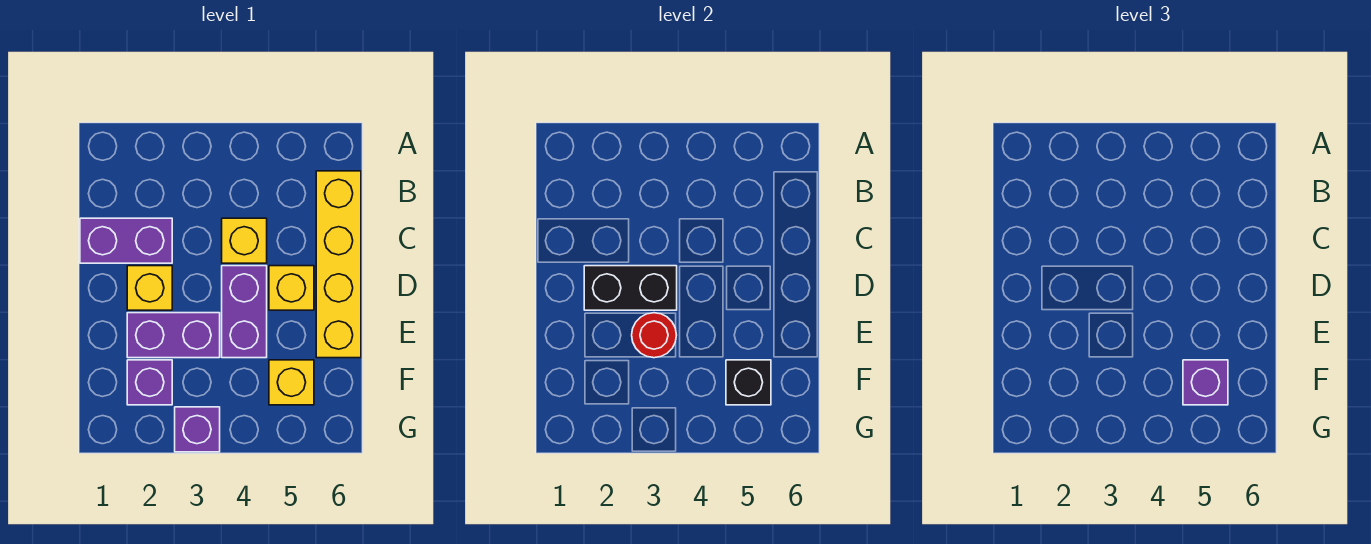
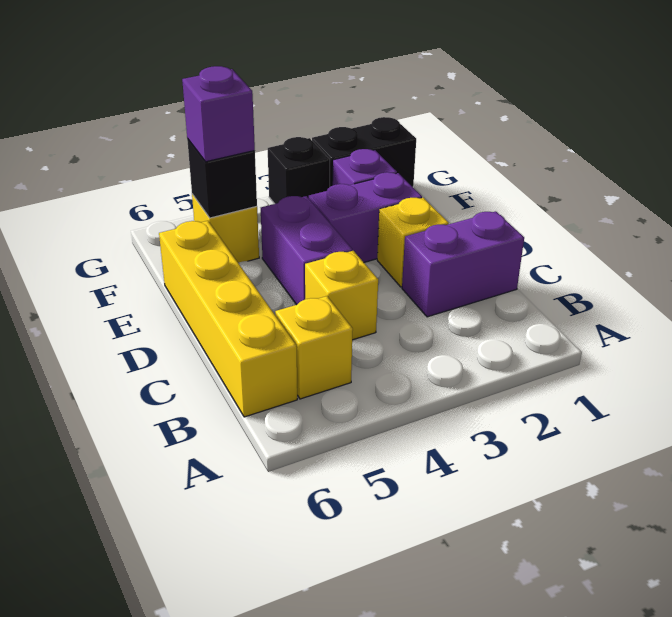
black 1x2 brick [584,266,677,310] -> black 1x2 brick moved to [312,117,416,187]
yellow 1x1 brick [269,266,314,310] -> yellow 1x1 brick moved to [275,296,353,399]
red 1x1 round brick [632,313,676,358] -> none
purple 1x1 brick [175,407,220,452] -> black 1x1 brick [268,137,330,204]

